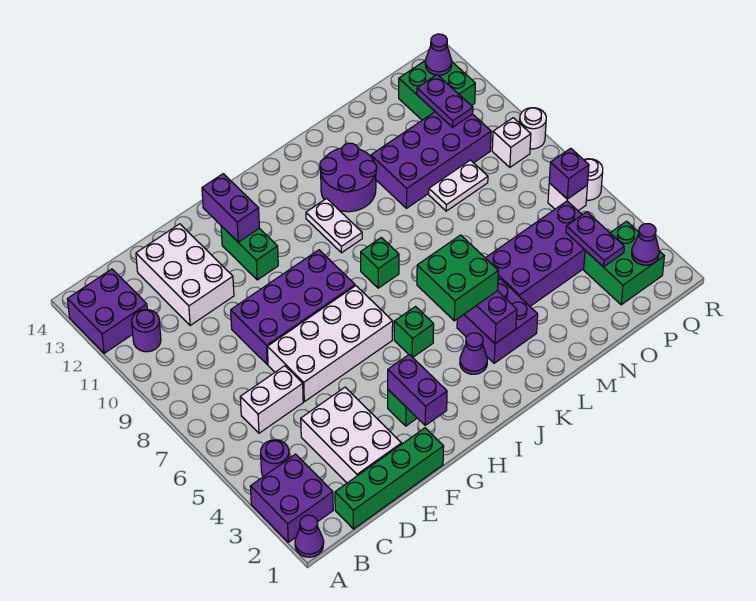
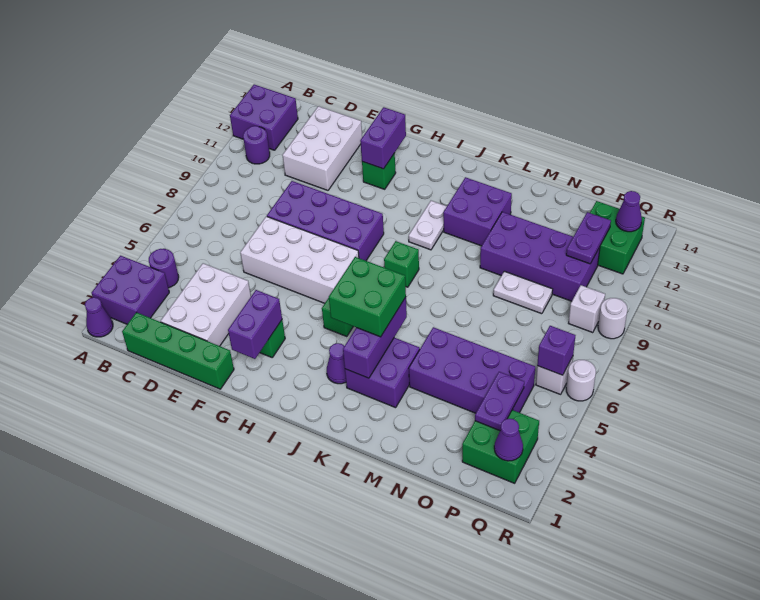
white 1x2 brick [240,366,303,433] -> none
green 1x2 brick [221,226,278,280] -> green 1x1 brick [362,153,396,189]
purple 2x2 round brick [320,143,377,212] -> purple 2x2 brick [443,177,512,246]

